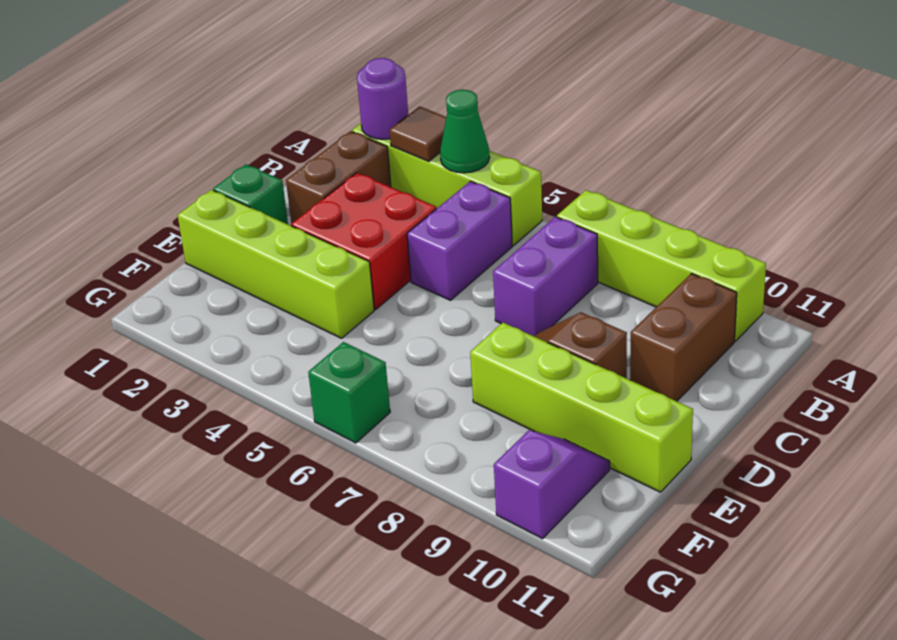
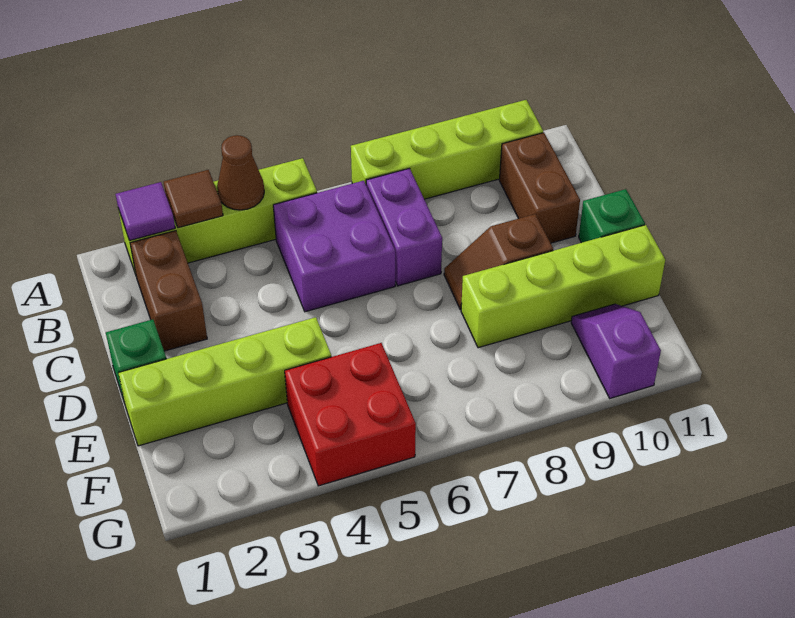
purple 1x1 round brick [357,58,408,139] -> purple 1x1 tile [116,182,175,241]
green 1x1 cone [440,90,490,173] -> brown 1x1 cone [217,135,264,210]
purple 1x2 brick [407,181,512,300] -> purple 2x2 brick [273,181,395,312]
red 2x2 brick [291,173,436,310] -> red 2x2 brick moved to [285,343,416,486]
green 1x1 brick [308,342,390,443] -> green 1x1 brick moved to [579,189,645,243]

